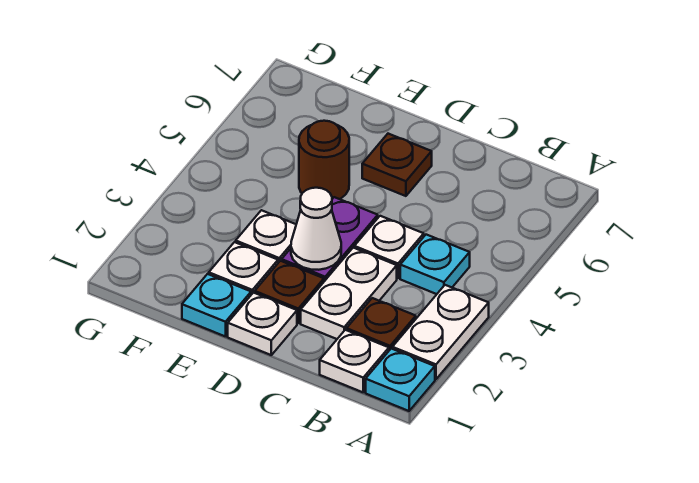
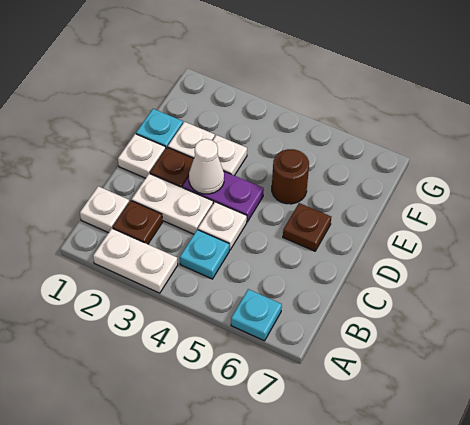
cyan 1x1 plate [366,349,435,411] -> cyan 1x1 plate moved to [231,289,282,341]

